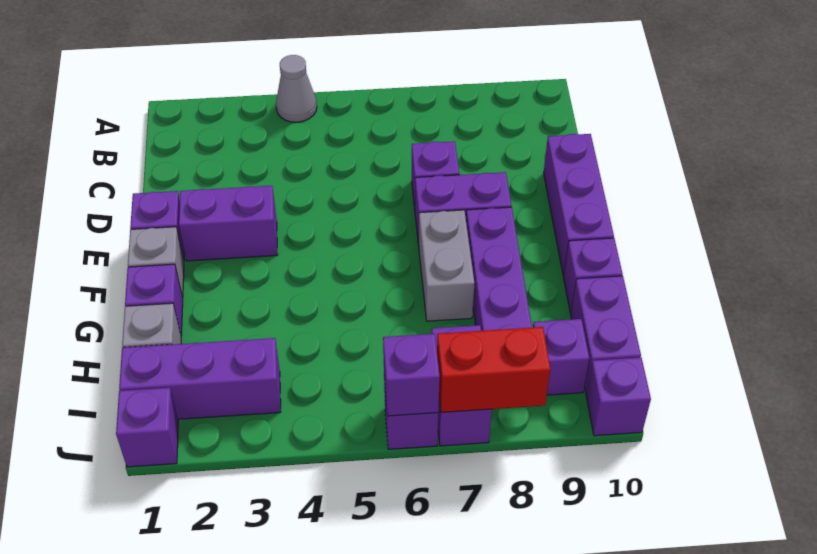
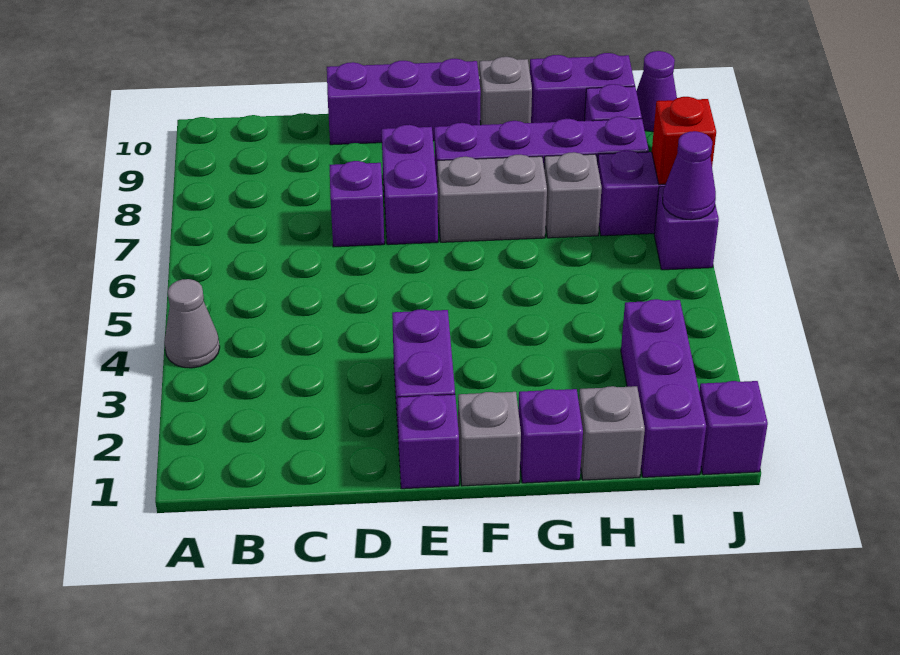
purple 1x1 brick [563,238,623,312] -> grey 1x1 brick [479,57,532,125]
none -> grey 1x1 brick [544,152,602,238]
purple 1x1 brick [383,334,440,416] -> purple 1x1 cone [663,131,716,220]
red 1x2 brick [437,327,550,412] -> red 1x1 brick [652,97,716,185]
purple 1x1 brick [586,357,651,436] -> purple 1x1 cone [636,51,677,132]

